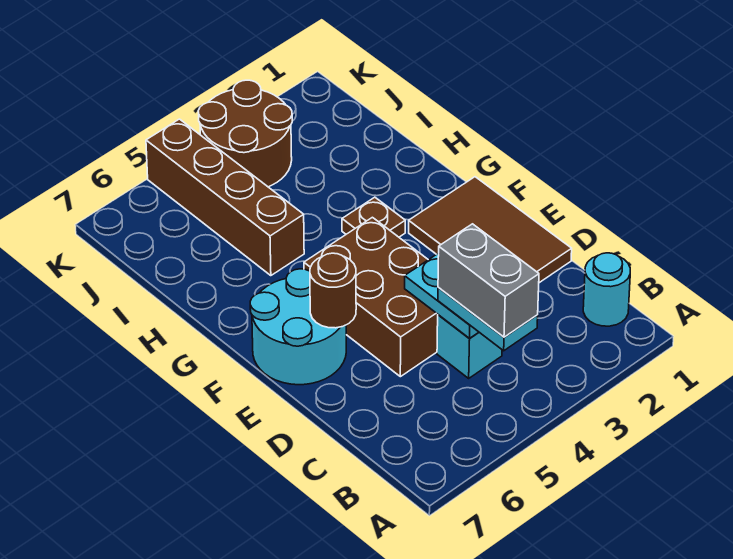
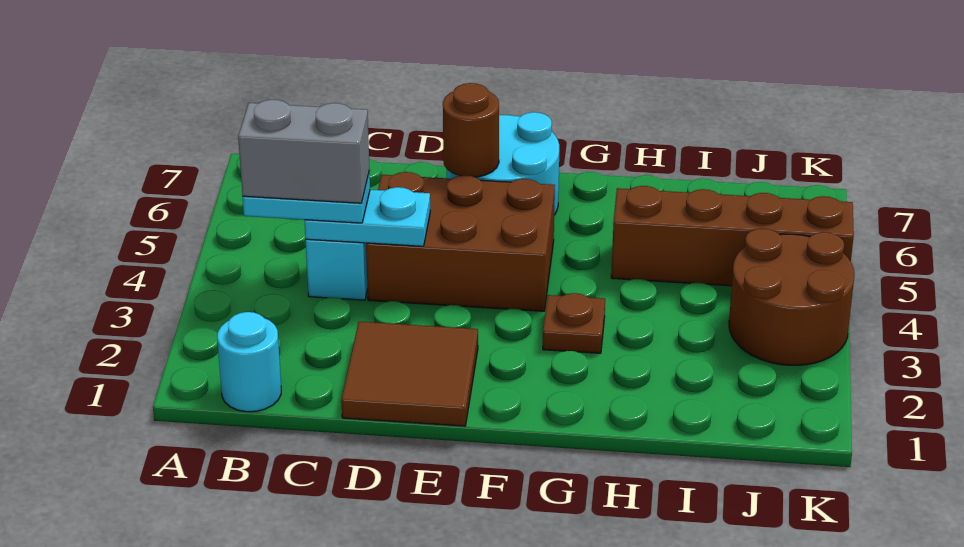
brown 2x3 tile [409,177,572,283] -> brown 2x2 tile [341,322,478,426]

